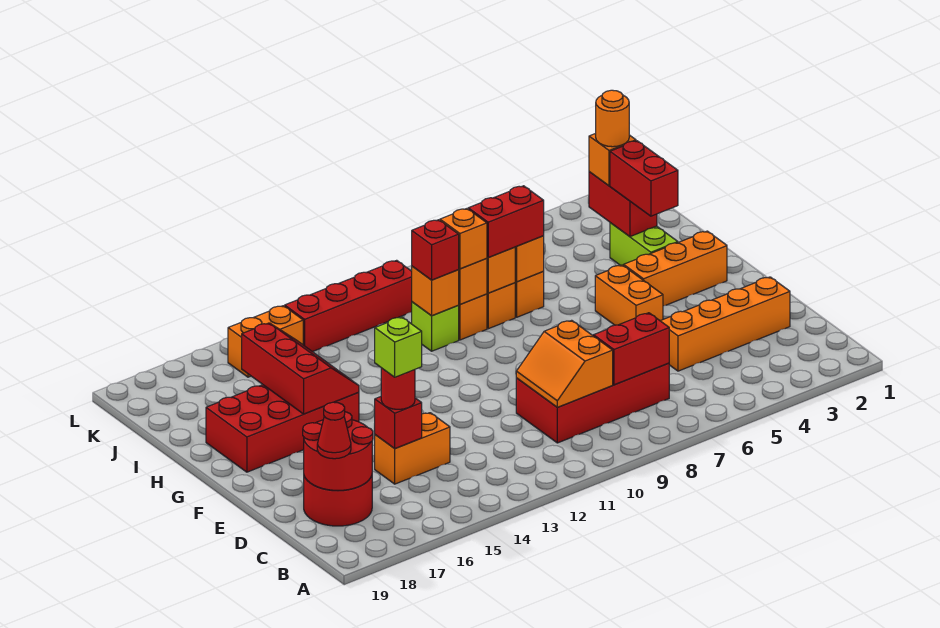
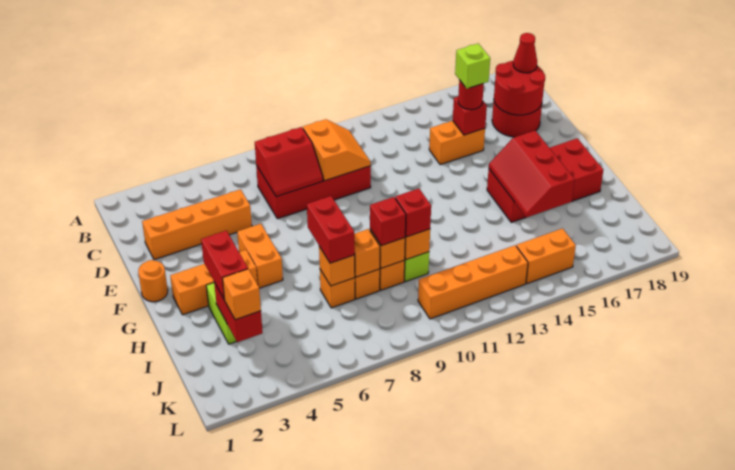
red 1x2 brick [468,186,544,258] -> red 1x2 brick turned to [307,196,355,263]
orange 1x1 brick [440,209,487,269] -> red 1x1 brick [370,197,406,246]
orange 1x1 round brick [596,90,629,147] -> orange 1x1 round brick moved to [138,260,168,302]
red 1x4 brick [285,260,412,352] -> orange 1x4 brick [418,245,528,319]

